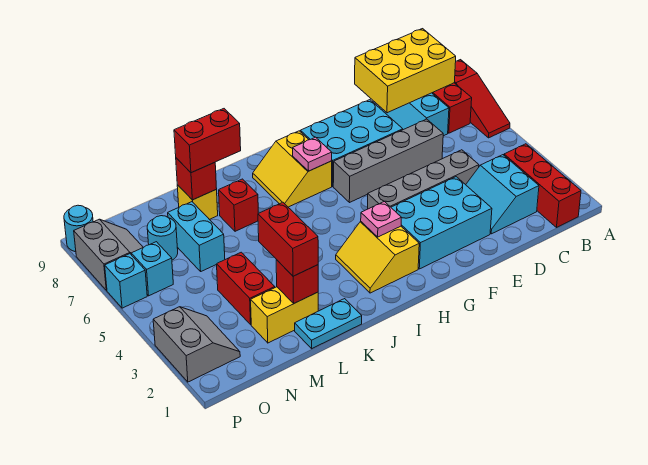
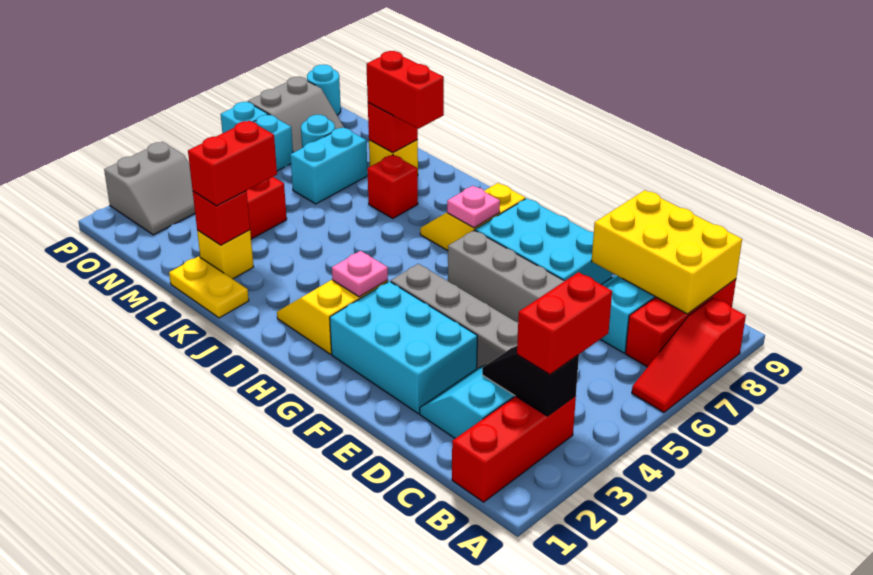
none -> black 1x2 slope [482,346,579,416]
none -> red 1x2 brick [517,272,612,375]
cyan 1x2 plate [295,299,362,349] -> yellow 1x2 plate [169,256,249,318]
yellow 1x2 brick [251,287,318,343] -> yellow 1x1 brick [197,230,254,279]

